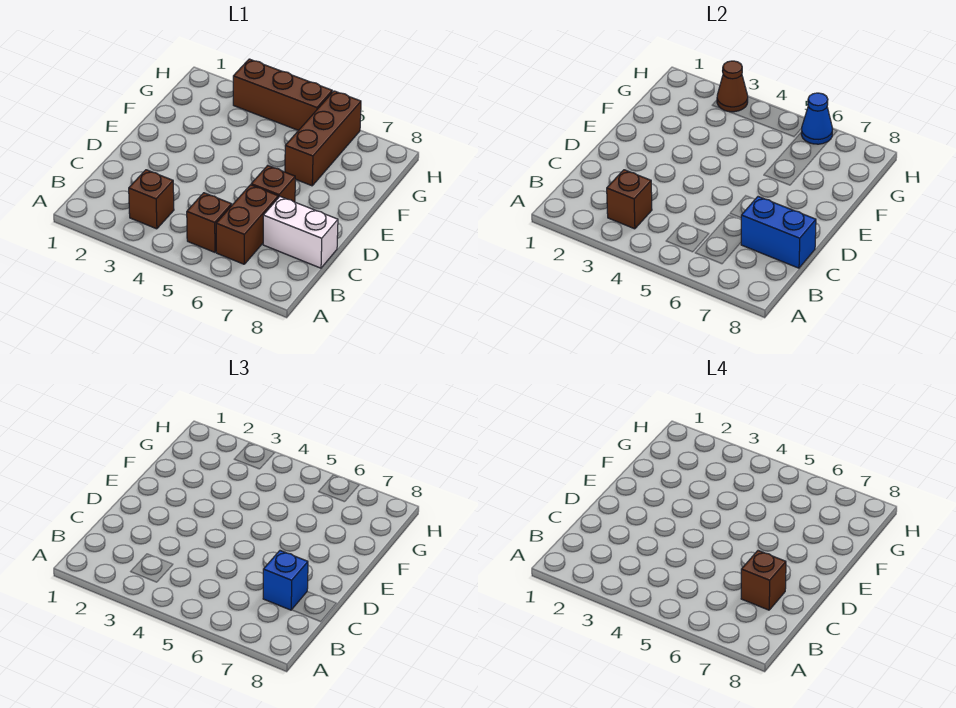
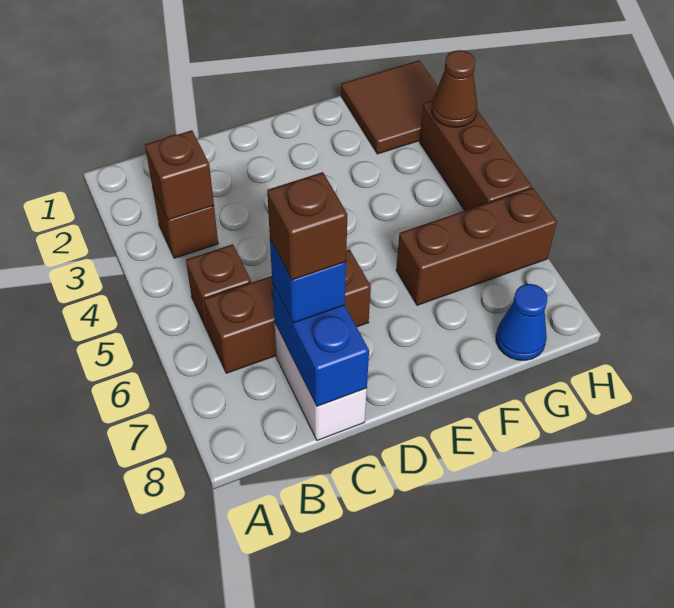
none -> brown 2x2 tile [341,60,438,154]
blue 1x1 cone [801,93,833,144] -> blue 1x1 cone moved to [496,284,547,360]

